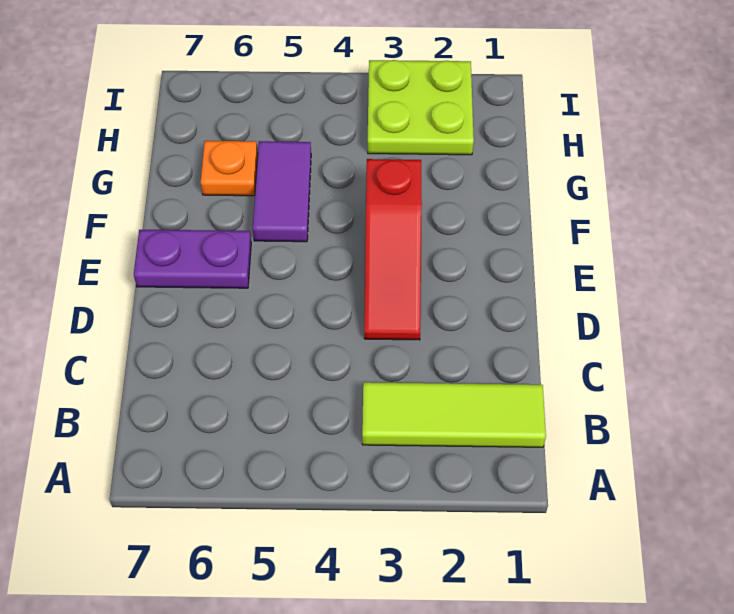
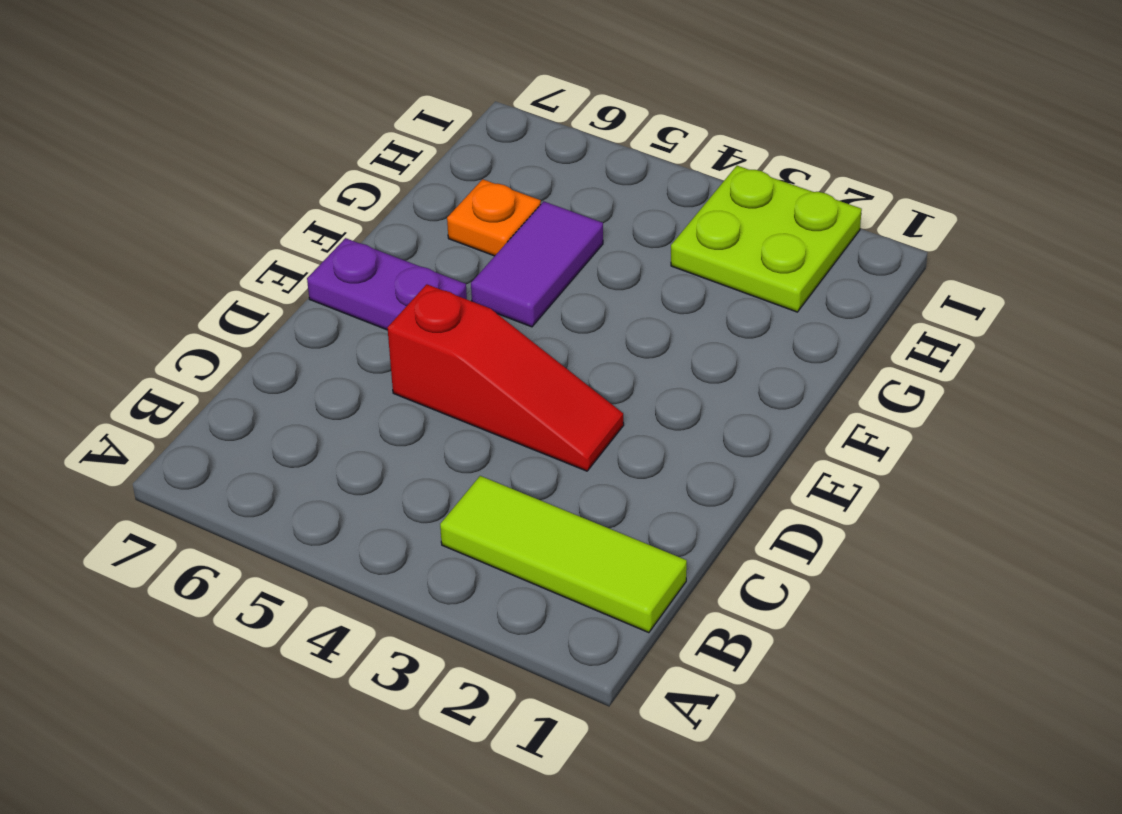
red 1x3 slope [364,159,422,340] -> red 1x3 slope turned to [387,284,624,471]

